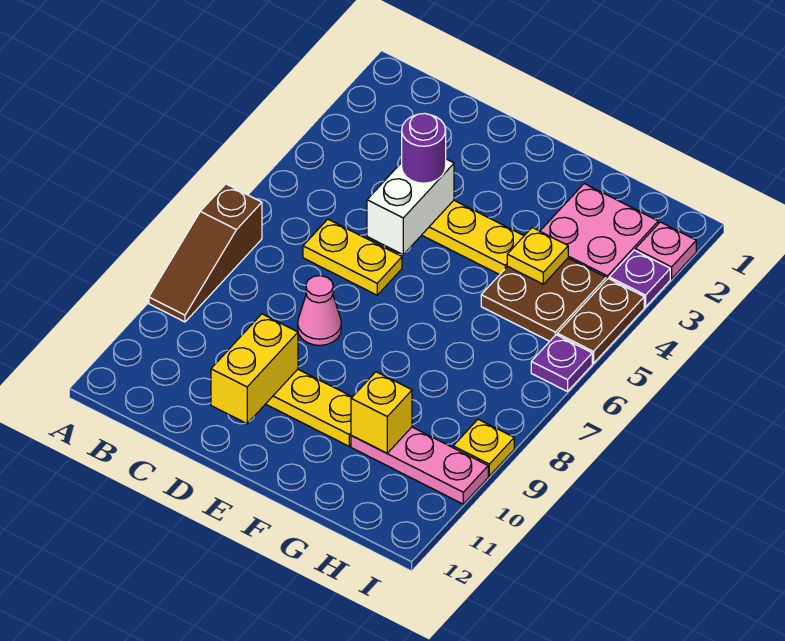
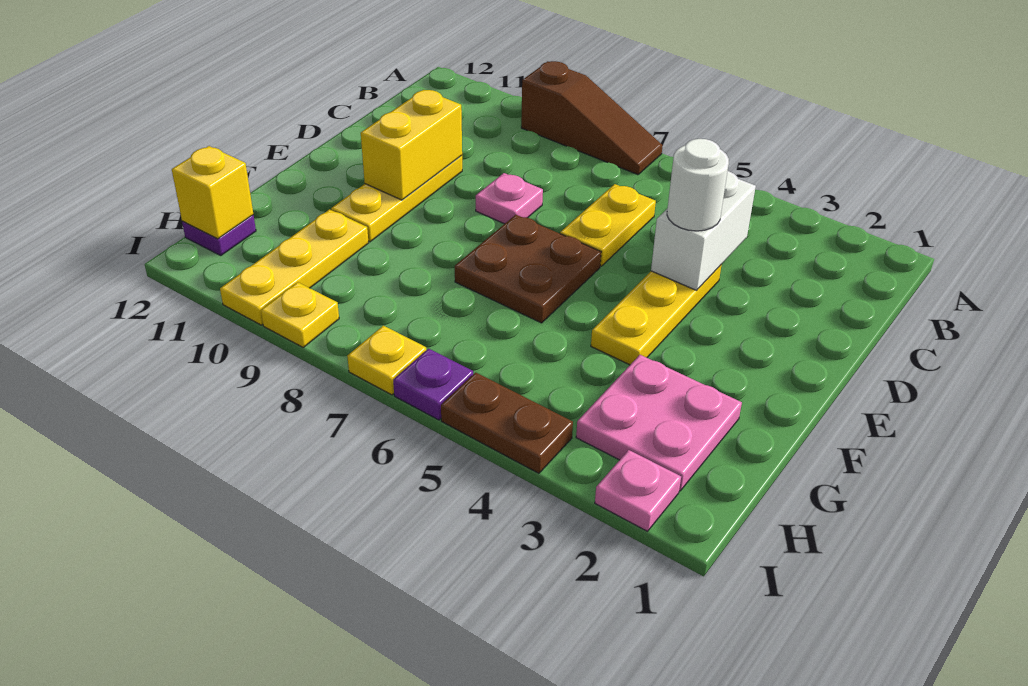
brown 1x3 slope [149,184,262,322] -> brown 1x3 slope turned to [521,61,663,175]
white 1x2 brick [367,159,454,254] -> white 1x2 brick turned to [651,171,756,290]
purple 1x1 round brick [402,113,446,183] -> white 1x1 round brick [667,139,729,231]
pink 1x1 cone [298,276,341,345] -> pink 1x1 plate [476,173,543,224]
yellow 1x2 brick [211,314,298,424] -> yellow 1x2 brick turned to [361,90,462,200]
brown 2x2 plate [481,258,606,341] -> brown 2x2 plate moved to [455,215,601,323]
yellow 1x1 plate [507,228,568,284] -> yellow 1x1 plate moved to [347,326,426,395]
pink 1x3 plate [351,427,488,504] -> yellow 1x3 plate [220,209,369,325]
yellow 1x1 brick [351,372,412,453] -> yellow 1x1 brick moved to [172,146,253,239]
purple 1x1 plate [609,250,670,307] -> purple 1x1 plate moved to [182,215,256,255]

